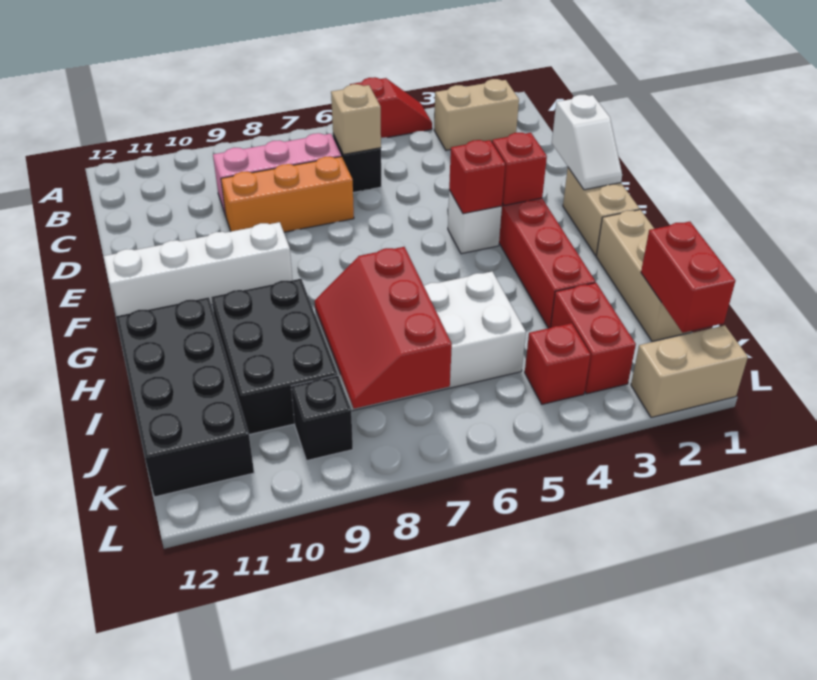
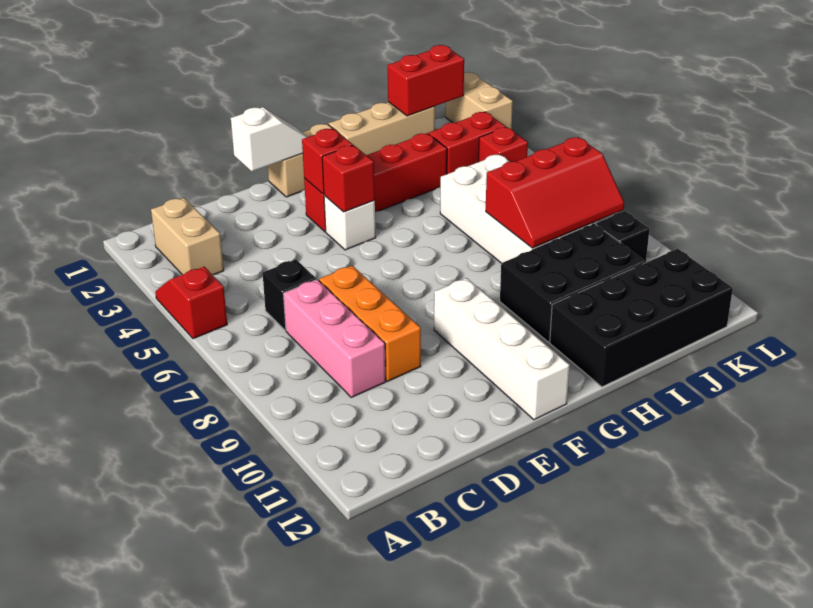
tan 1x1 brick [331,84,381,154] -> none

